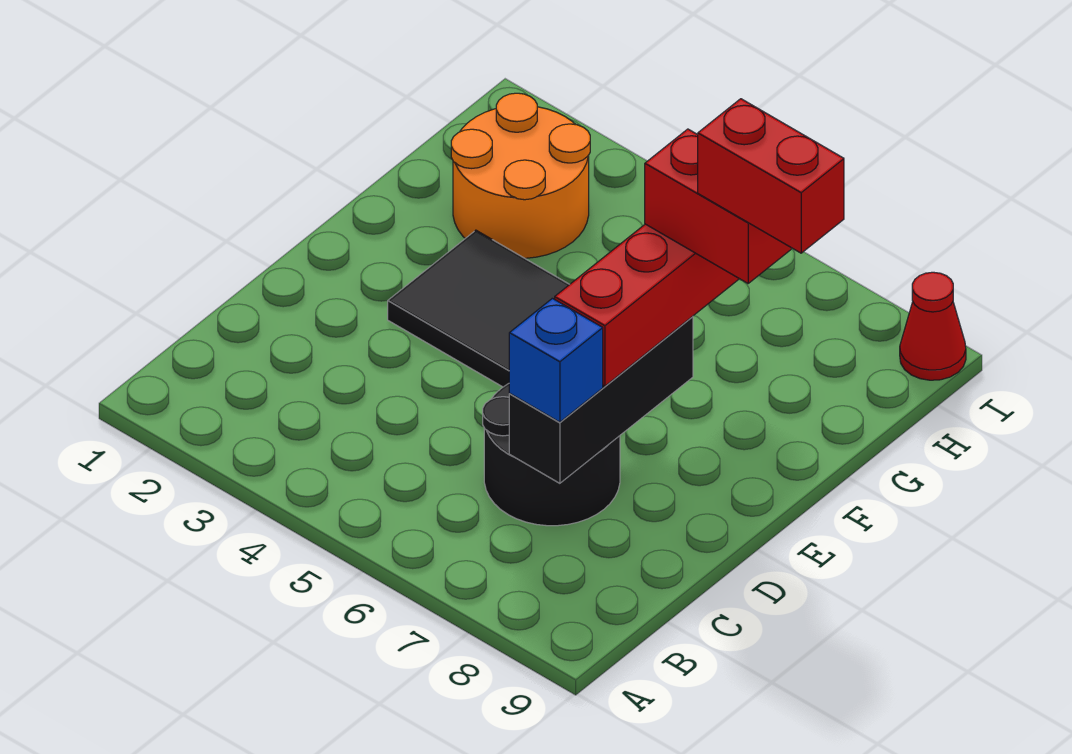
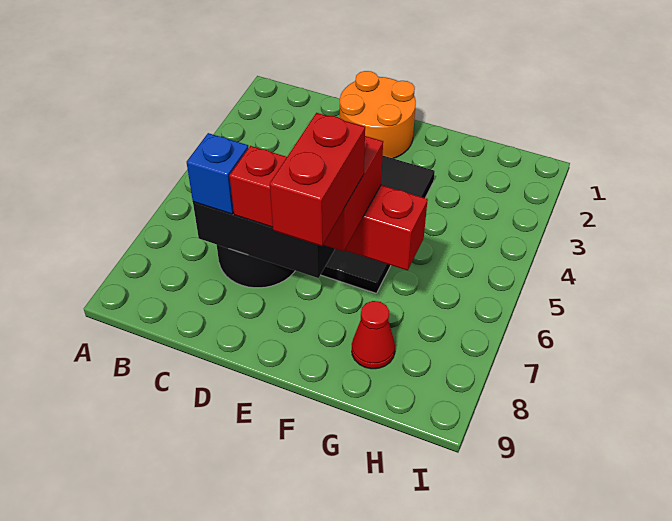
orange 2x2 round brick [451,93,590,258] -> orange 2x2 round brick moved to [340,71,416,159]
red 1x1 cone [900,272,966,380] -> red 1x1 cone moved to [352,301,395,369]

